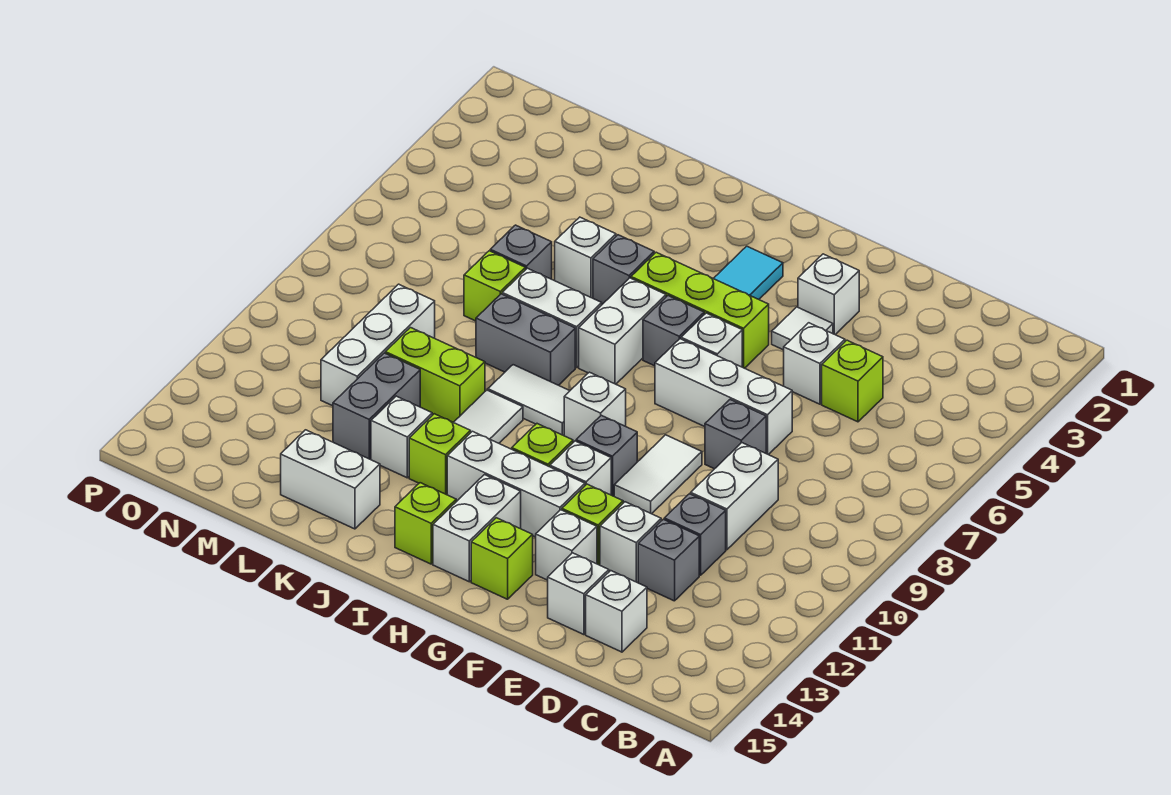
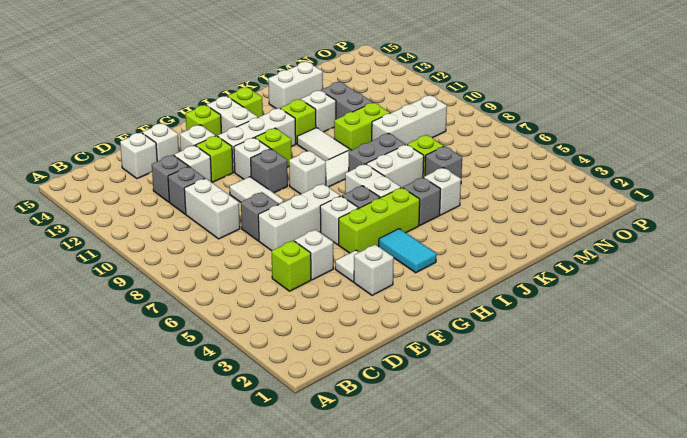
white 1x3 brick [321,284,435,406] -> white 1x3 brick turned to [372,95,447,144]

